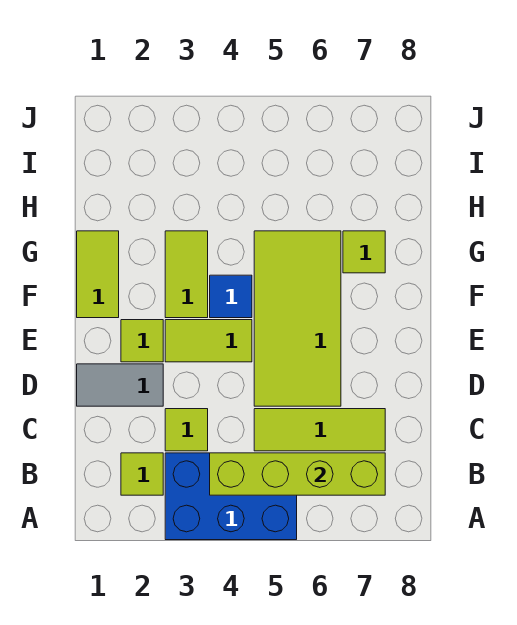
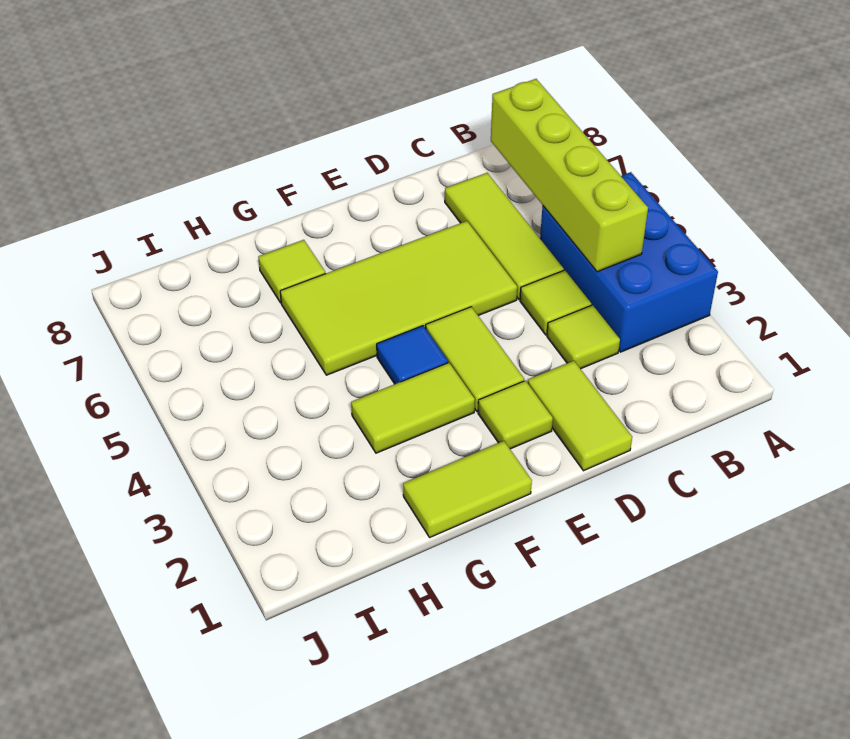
lime 1x1 tile [121,453,163,495] -> lime 1x1 tile moved to [520,270,591,335]
grey 1x2 tile [77,364,163,406] -> lime 1x2 tile [528,361,632,471]

